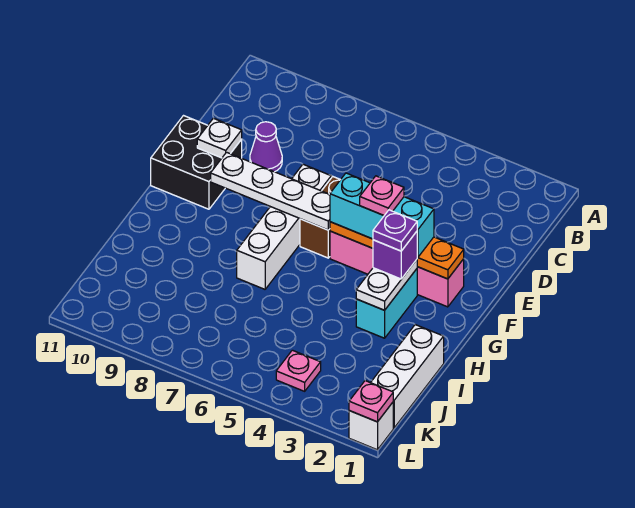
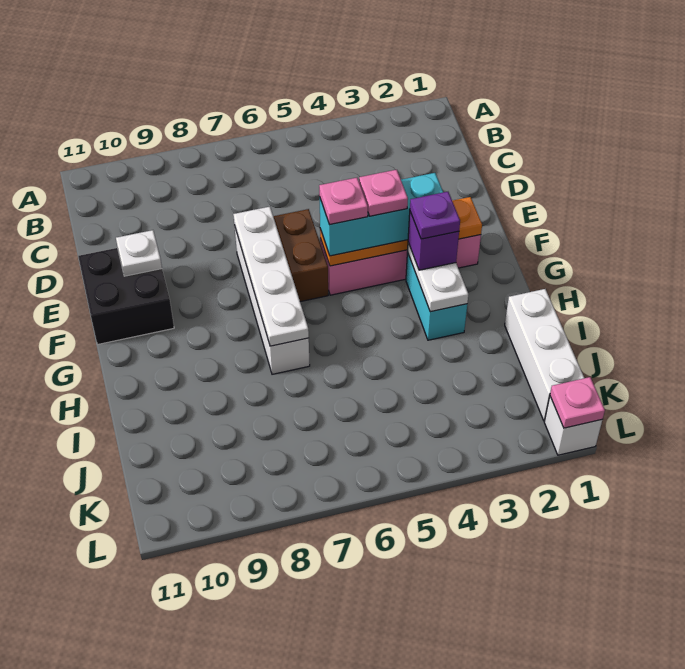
purple 1x1 cone [250,122,282,172] -> none
white 1x4 plate [211,152,330,230] -> white 1x4 plate turned to [233,207,309,346]
pink 1x1 plate [276,350,321,391] -> pink 1x1 plate moved to [319,178,368,225]

